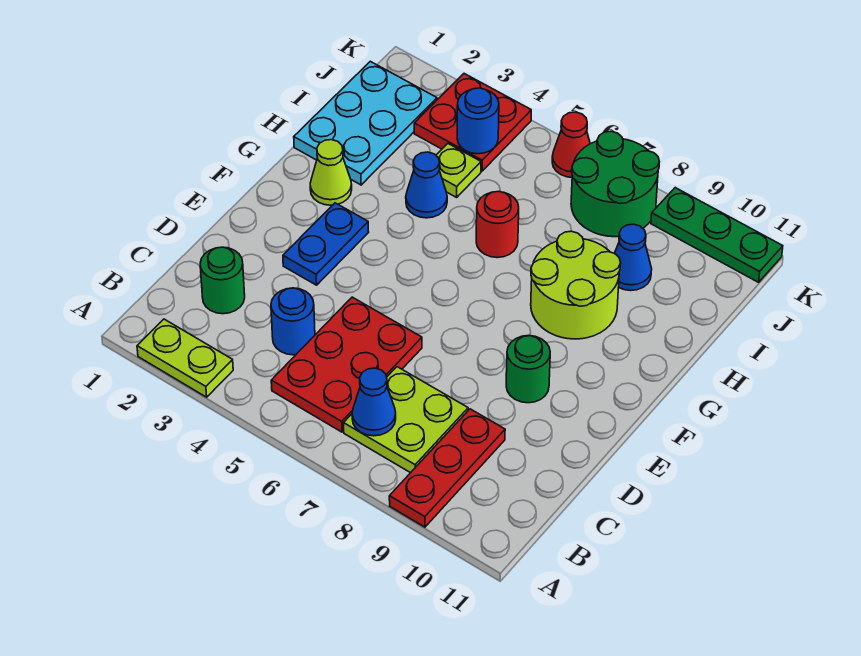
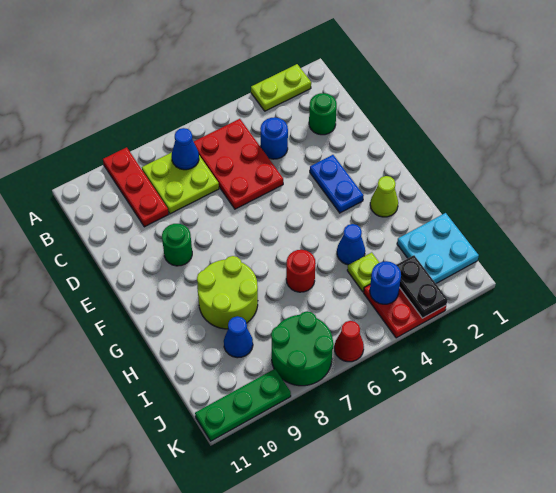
cyan 2x3 plate [294,61,437,185] -> cyan 2x2 plate [397,213,479,283]
none -> black 1x2 plate [397,255,448,318]

